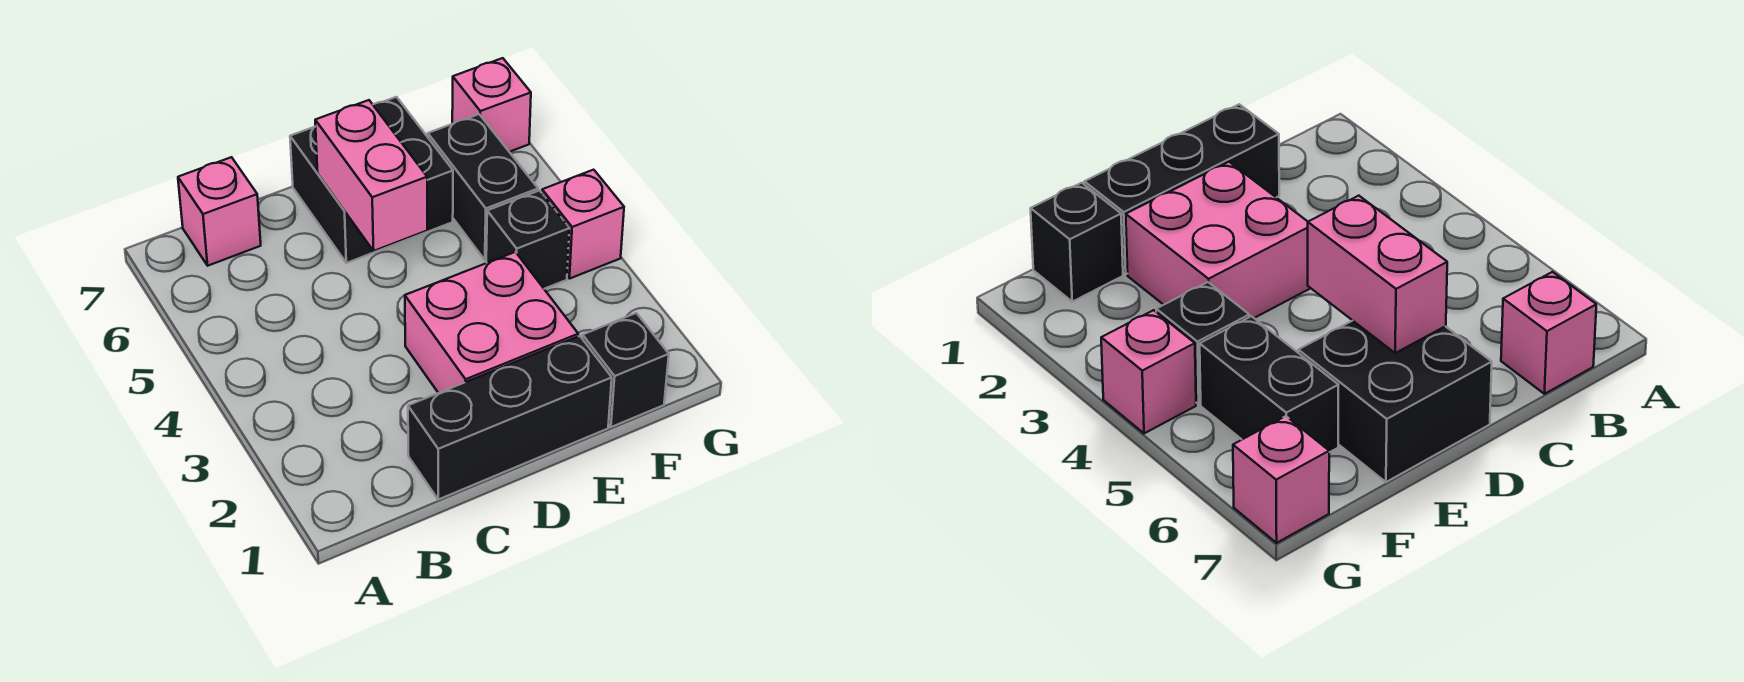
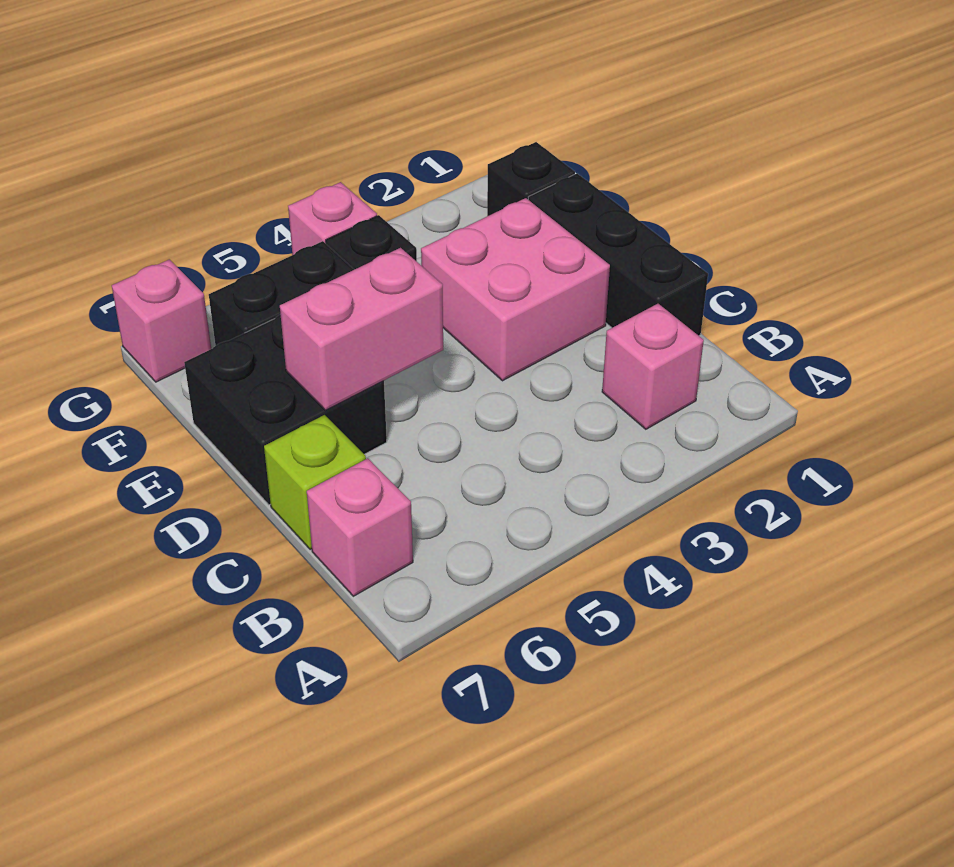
none -> pink 1x1 brick [602,304,704,429]
none -> lime 1x1 brick [264,415,366,550]

